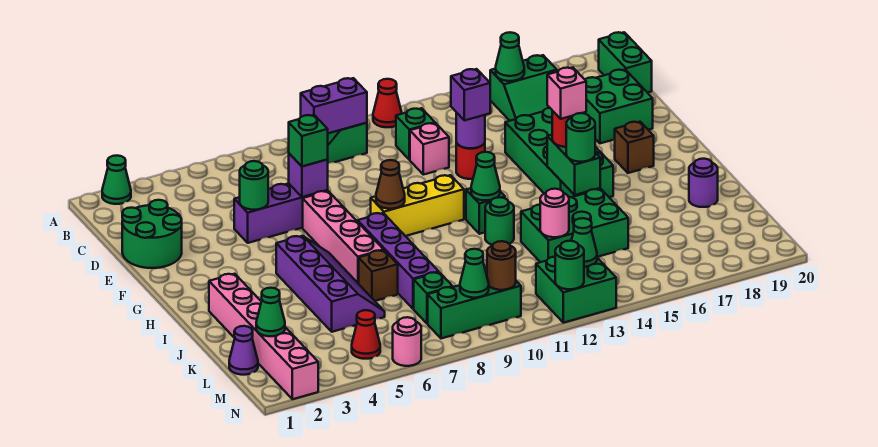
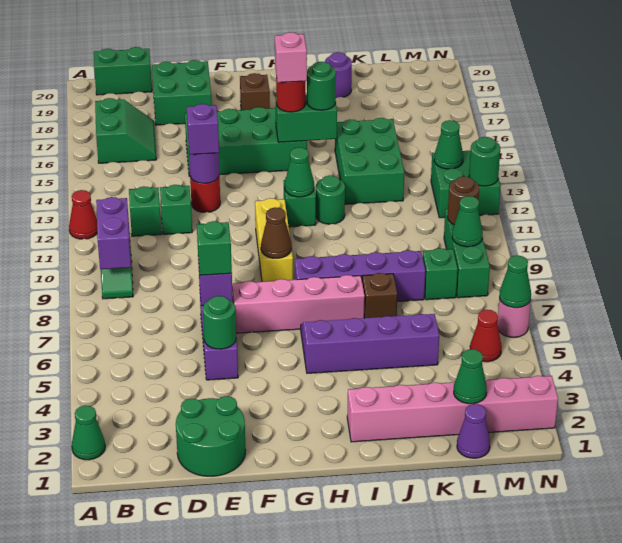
green 1x1 cone [496,32,524,81] -> green 1x1 cone moved to [499,256,531,308]
pink 1x1 brick [410,123,449,175] -> green 1x1 brick [160,185,192,234]
pink 1x1 round brick [540,189,569,237] -> none

